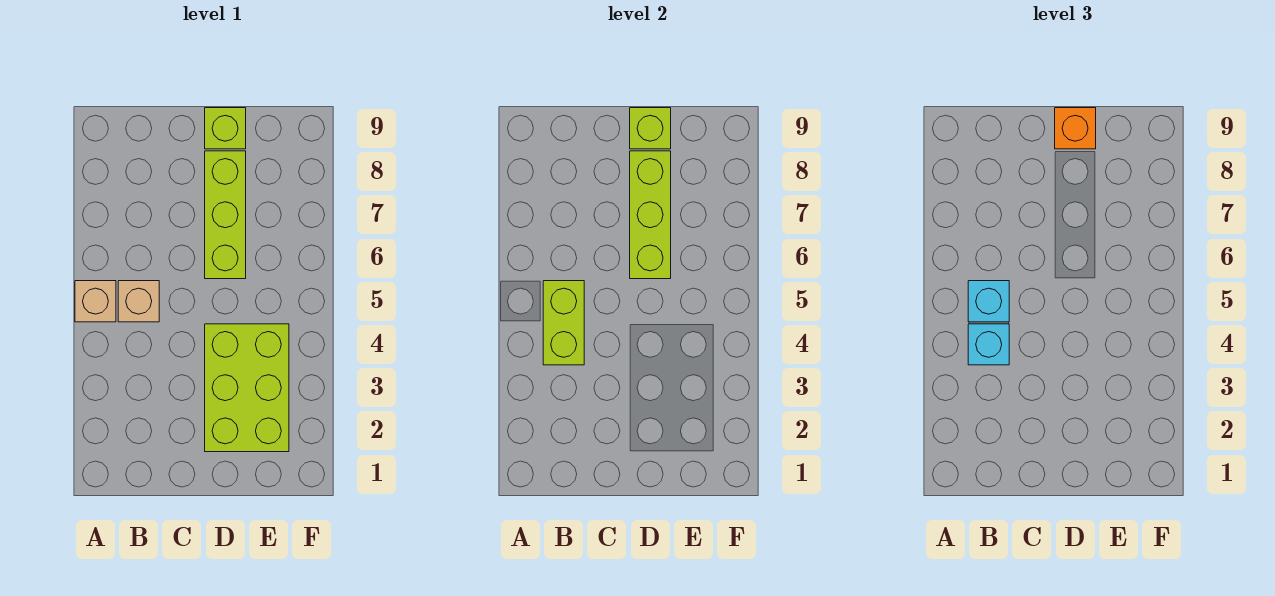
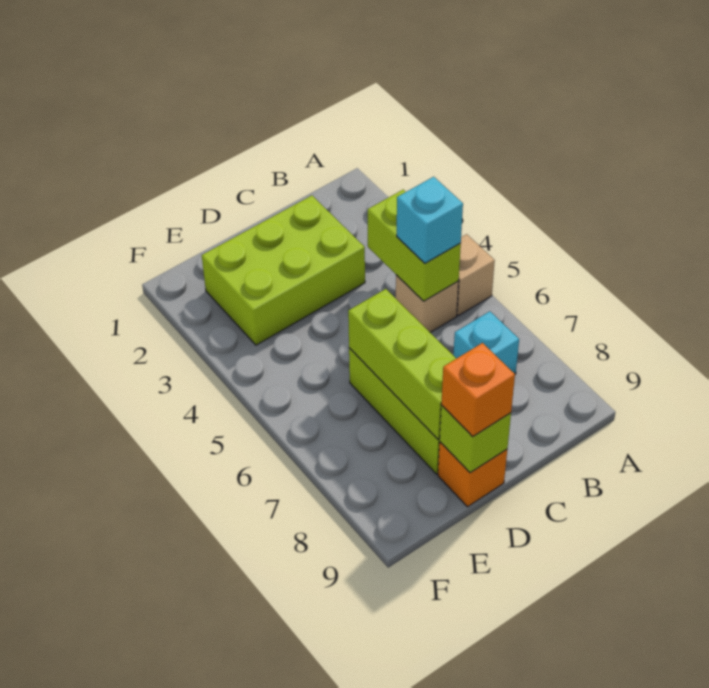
cyan 1x1 brick [968,324,1009,365] -> cyan 1x1 brick moved to [453,311,519,374]
lime 2x3 brick [205,324,289,452] -> lime 2x3 brick turned to [202,196,365,345]
lime 1x1 brick [205,108,246,149] -> orange 1x1 brick [438,442,507,507]

